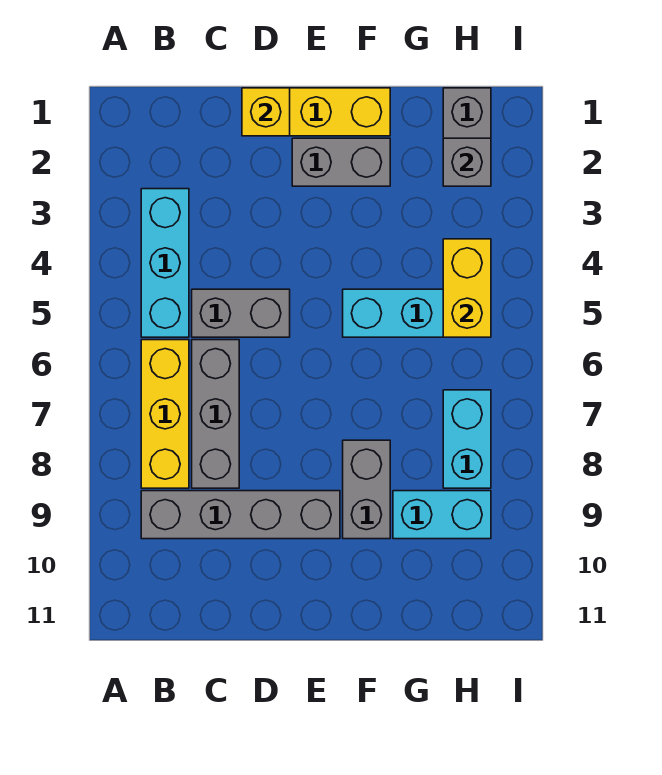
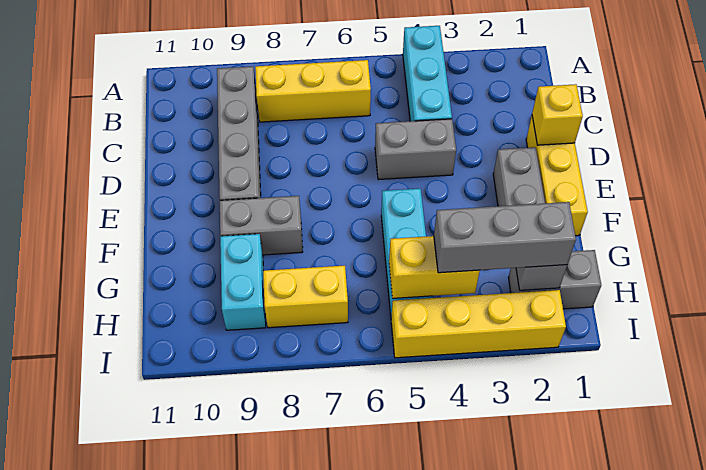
cyan 1x3 brick [141,189,189,337] -> cyan 1x3 brick turned to [403,26,452,121]
grey 1x2 brick [192,289,290,337] -> grey 1x2 brick turned to [375,119,456,180]
grey 1x3 brick [192,340,239,488] -> grey 1x3 brick moved to [434,202,576,273]
cyan 1x2 brick [443,390,491,488] -> yellow 1x2 brick [263,266,348,328]
none -> yellow 1x4 brick [391,290,566,358]

